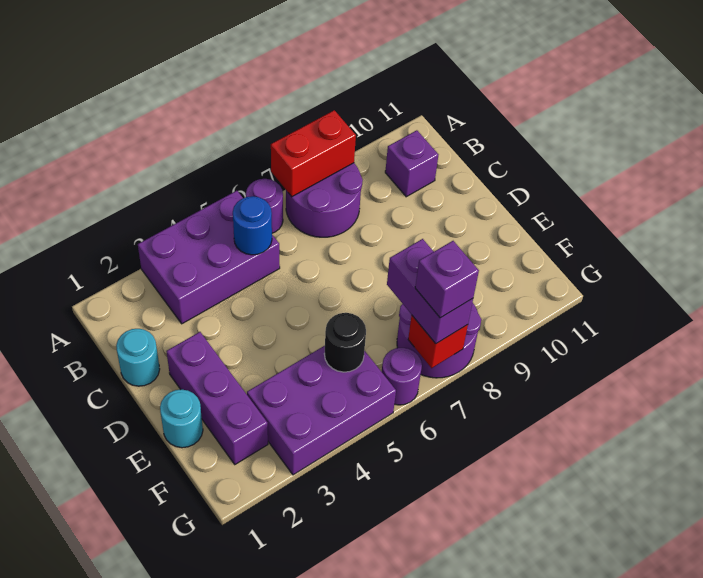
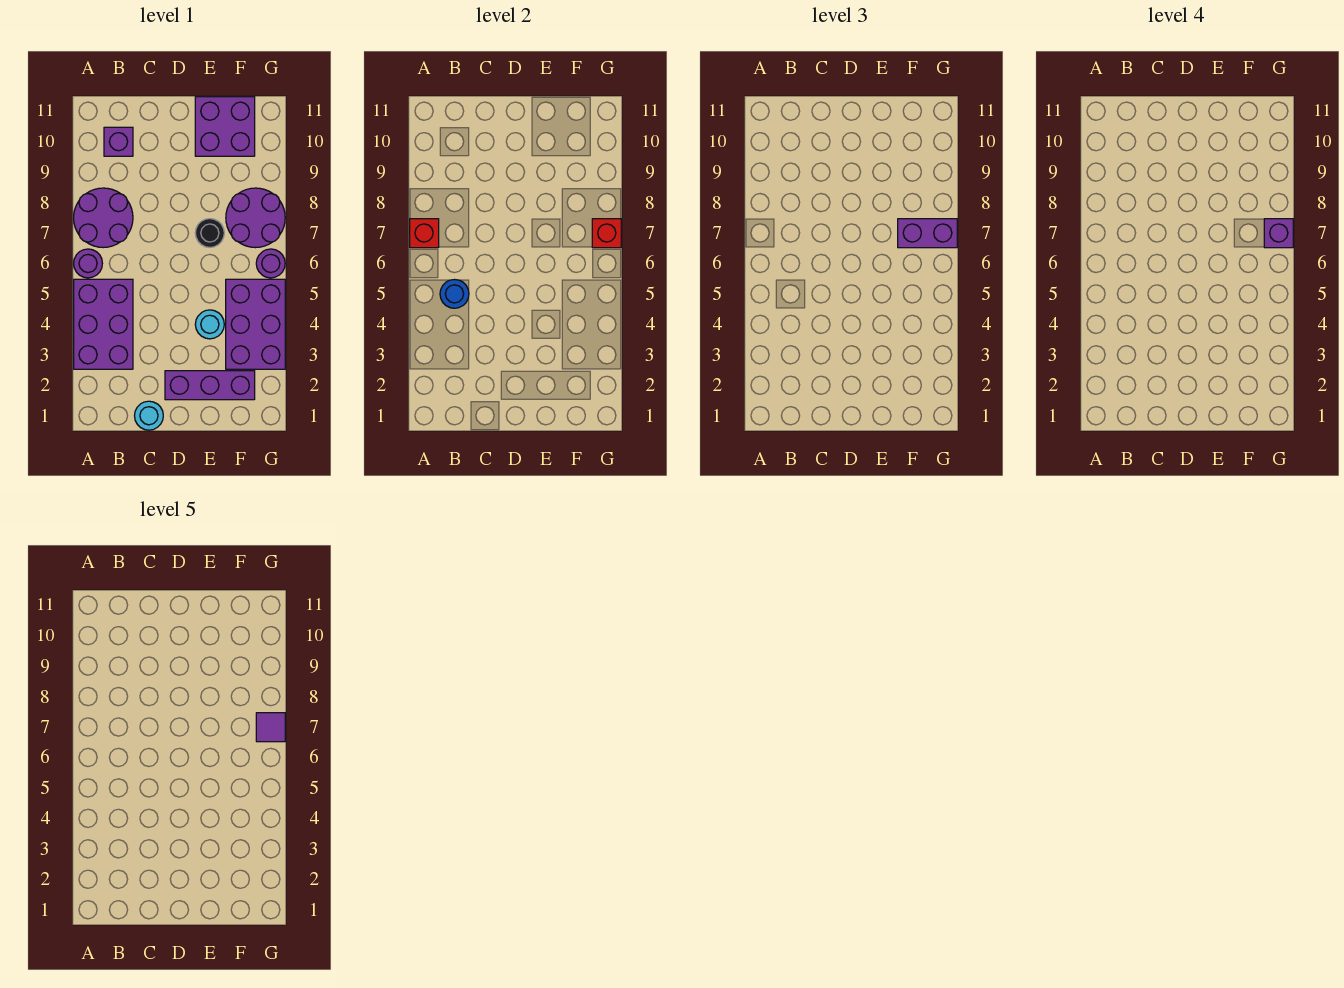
red 1x2 brick [271,110,356,197] -> red 1x1 brick [410,219,439,248]
cyan 1x1 round brick [160,389,203,448] -> cyan 1x1 round brick moved to [195,310,224,339]
none -> purple 2x2 brick [195,97,255,156]
black 1x1 round brick [324,313,366,372] -> black 1x1 round brick moved to [195,219,224,247]
none -> purple 1x1 tile [256,713,285,742]

